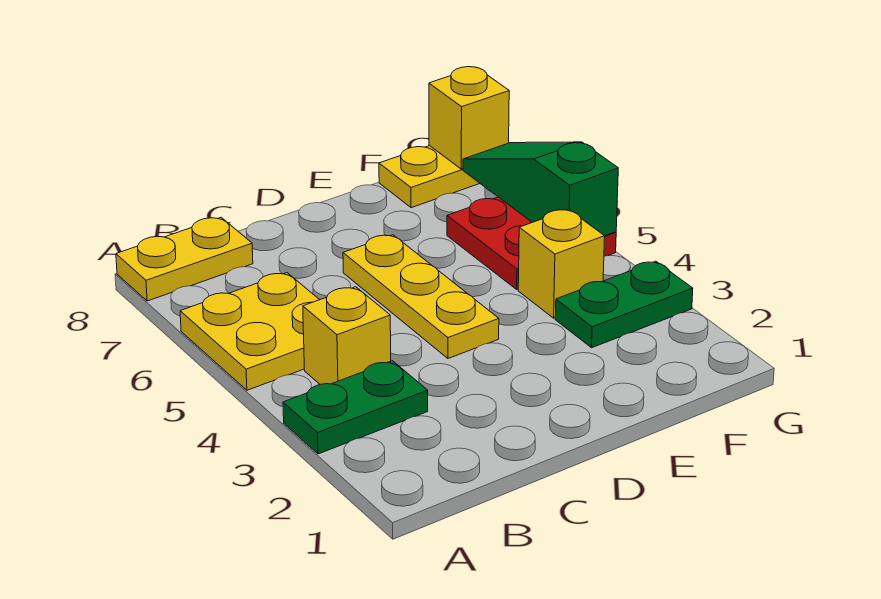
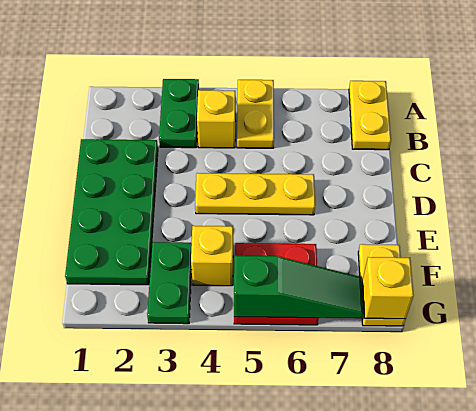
yellow 2x2 plate [180,273,319,390] -> yellow 1x2 plate [237,80,274,148]
none -> green 2x4 plate [65,139,158,285]

